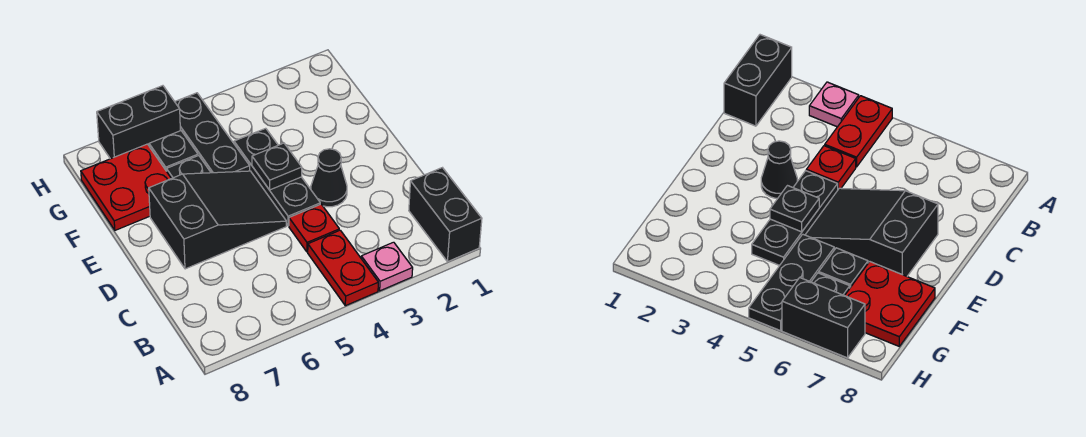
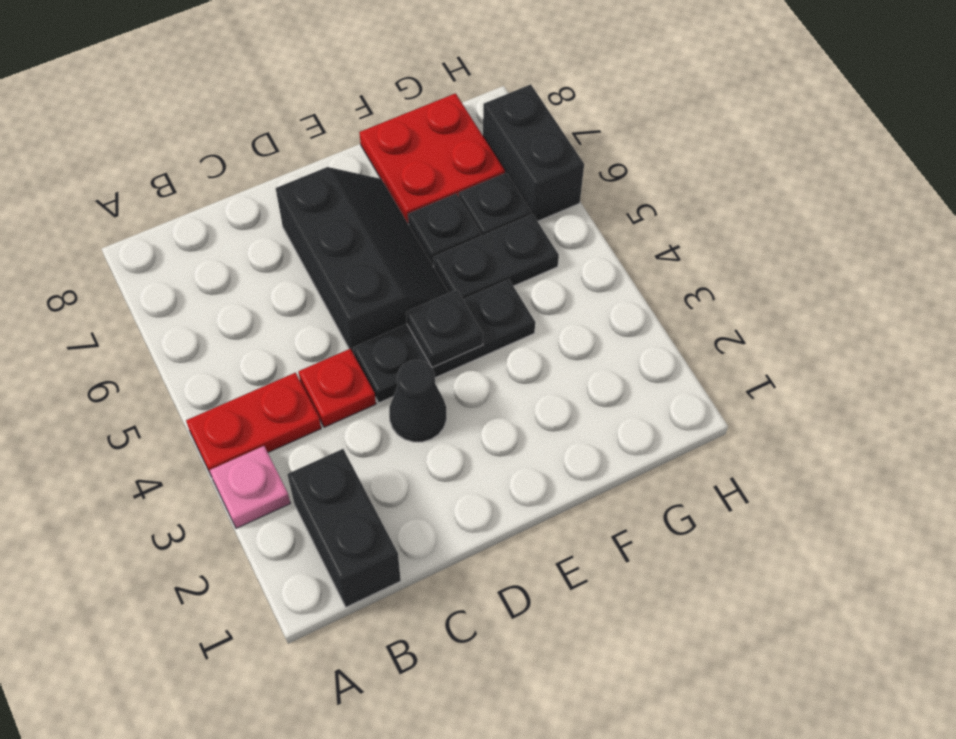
black 1x2 brick [409,168,482,262] -> black 1x2 brick turned to [287,449,401,607]
black 2x3 slope [149,171,286,269] -> black 2x3 slope turned to [276,167,449,354]
black 1x3 plate [175,93,250,173] -> black 1x2 plate [433,214,559,299]

